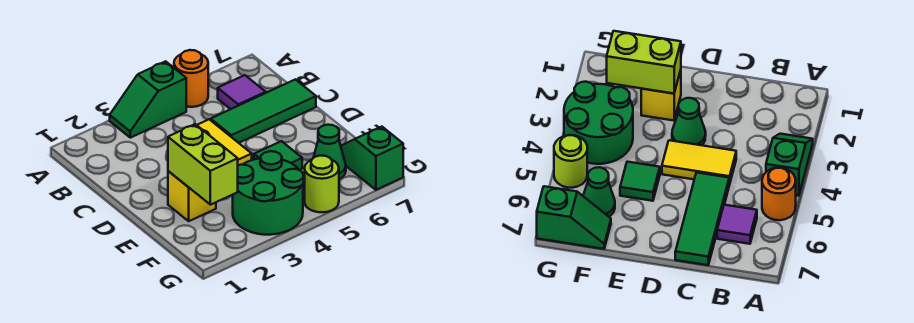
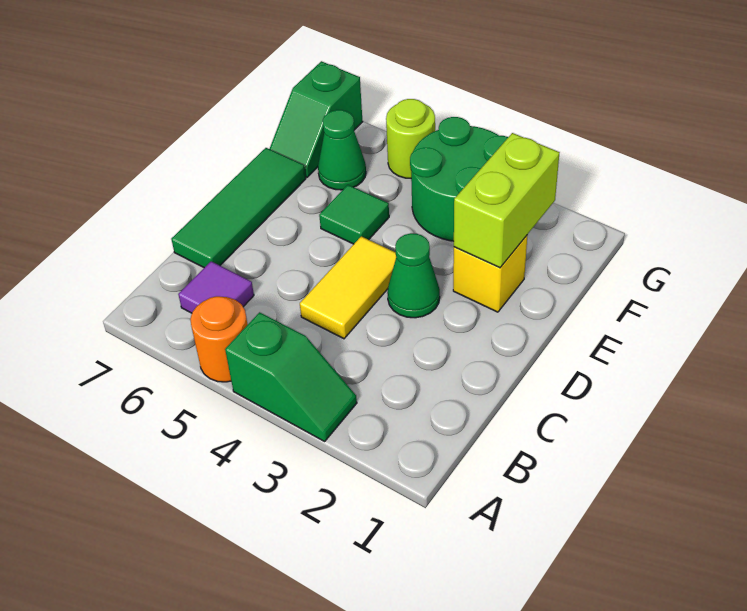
green 1x3 tile [211,79,316,143] -> green 1x3 tile turned to [171,148,306,268]

